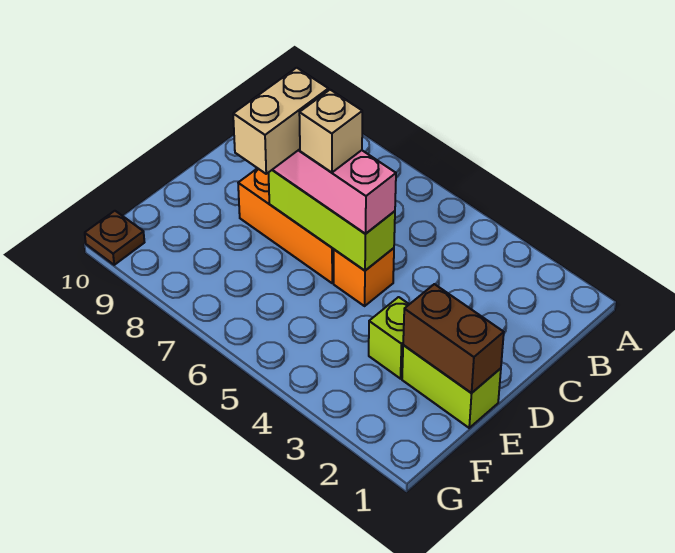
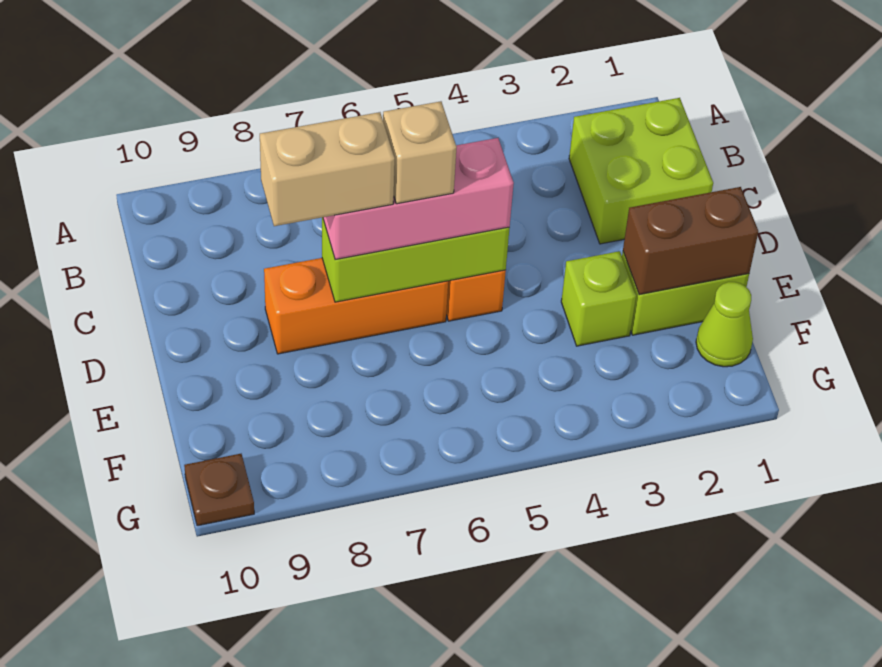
none -> lime 2x2 brick [569,98,713,244]
tan 1x2 brick [233,68,328,174] -> tan 1x2 brick turned to [260,112,395,226]
none -> lime 1x1 cone [696,282,753,367]

